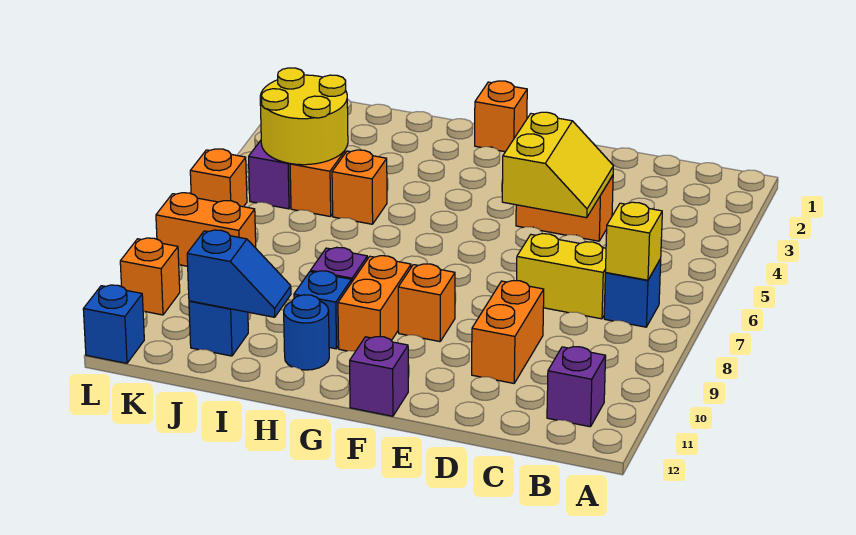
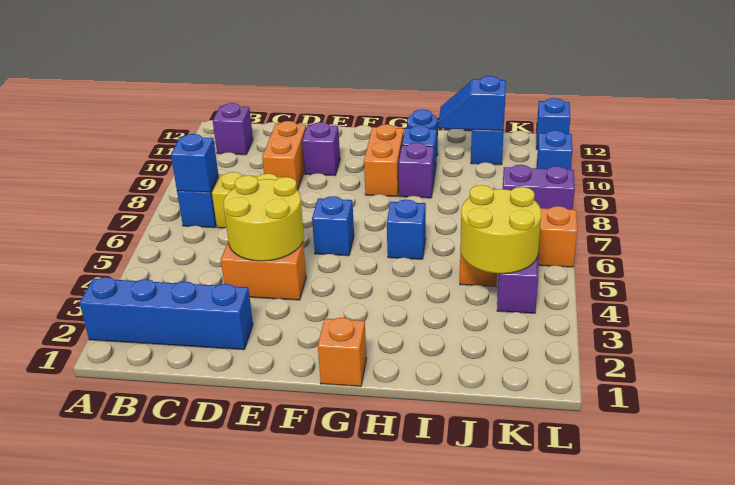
none -> blue 1x4 brick [80,277,253,350]
yellow 1x1 brick [605,202,662,280] -> blue 1x1 brick [171,134,218,192]
yellow 2x2 slope [502,112,613,218] -> yellow 2x2 round brick [223,175,304,261]
none -> blue 1x1 brick [312,196,354,256]
orange 1x1 brick [398,264,455,342] -> none
purple 1x1 brick [350,337,408,416] -> purple 1x1 brick moved to [302,122,340,176]
none -> blue 1x1 brick [387,200,426,259]
orange 1x1 brick [332,150,387,224] -> none
orange 1x2 brick [156,193,256,266] -> purple 1x2 brick [503,165,575,210]
orange 1x1 brick [120,238,180,315] -> blue 1x1 brick [537,130,572,170]

